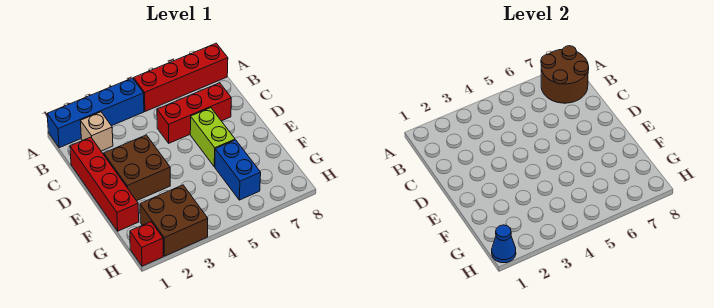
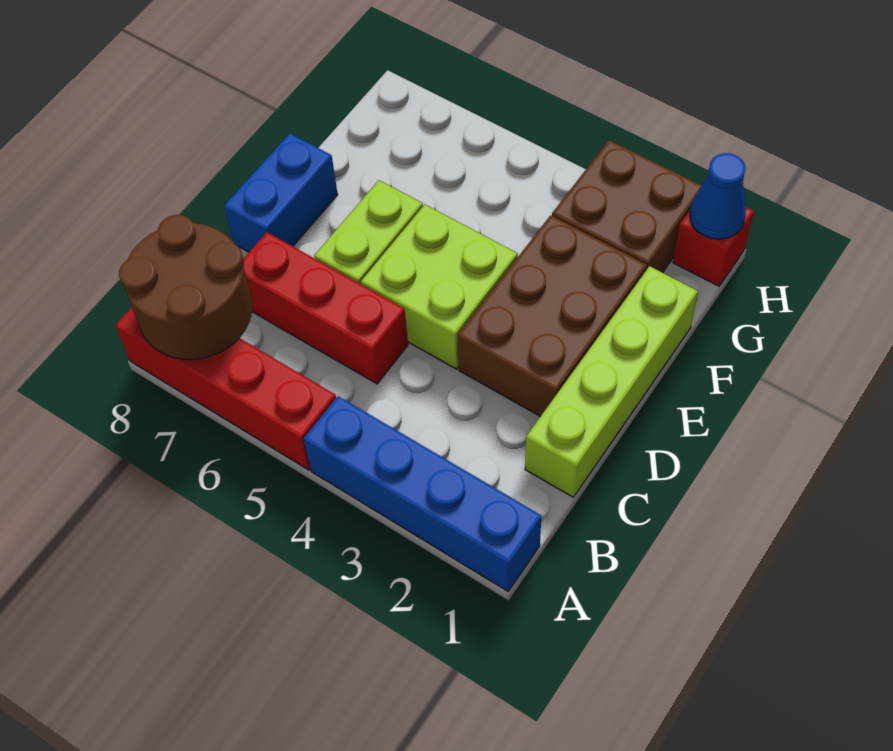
tan 1x1 brick [81,112,113,151] -> none
red 1x4 brick [70,137,139,231] -> lime 1x4 brick [525,266,698,497]
brown 2x2 brick [104,135,170,201] -> brown 2x3 brick [457,215,647,416]
none -> lime 2x2 brick [361,205,518,369]
blue 1x2 brick [215,140,261,200] -> blue 1x2 brick moved to [224,133,338,252]

